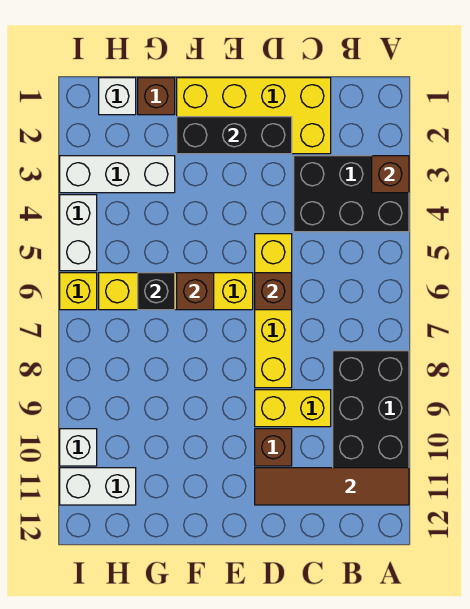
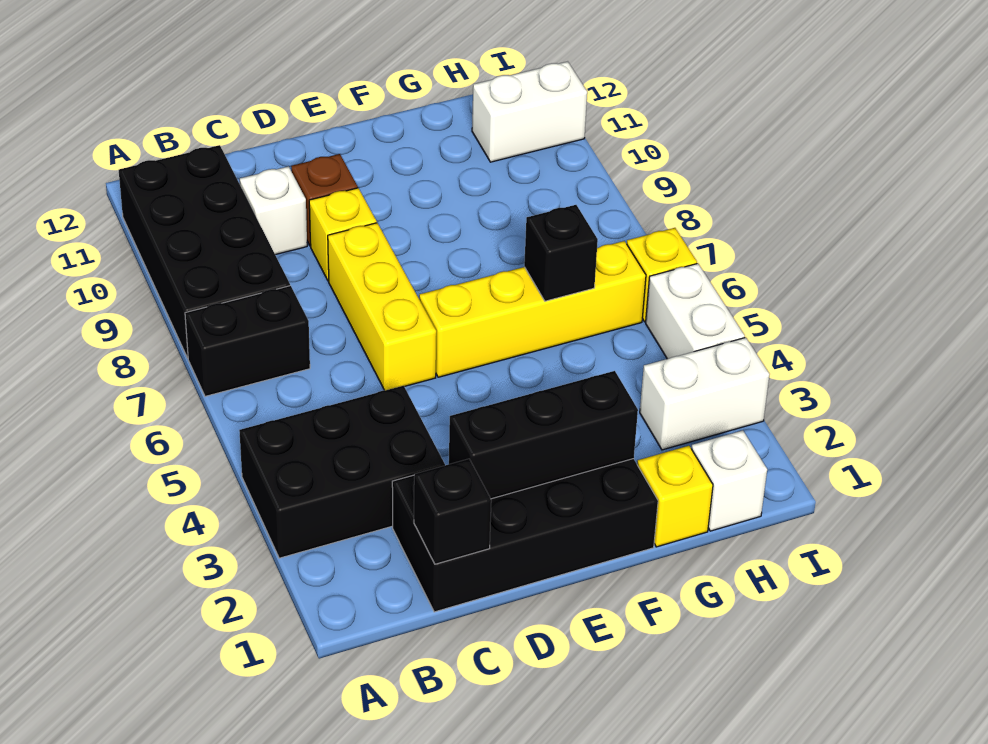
brown 1x1 brick [372,156,409,193] -> none
none -> black 1x2 brick [185,286,310,396]
brown 1x4 tile [255,468,409,505] -> none
yellow 2x4 brick [177,78,331,154] -> black 2x4 brick [392,459,658,612]
none -> black 1x1 brick [414,459,491,564]
yellow 1x2 brick [255,390,331,427] -> yellow 1x1 brick [309,188,377,281]
yellow 1x4 brick [255,234,292,388] -> yellow 1x3 brick [328,223,436,390]
brown 1x1 brick [255,273,292,310] -> none
brown 1x1 brick [177,273,214,310] -> none
brown 1x1 brick [138,78,175,115] -> yellow 1x1 brick [637,446,713,547]
white 1x3 brick [60,156,175,193] -> white 1x2 brick [640,338,770,450]
white 1x1 brick [60,429,97,466] -> white 1x1 brick moved to [240,166,307,255]

